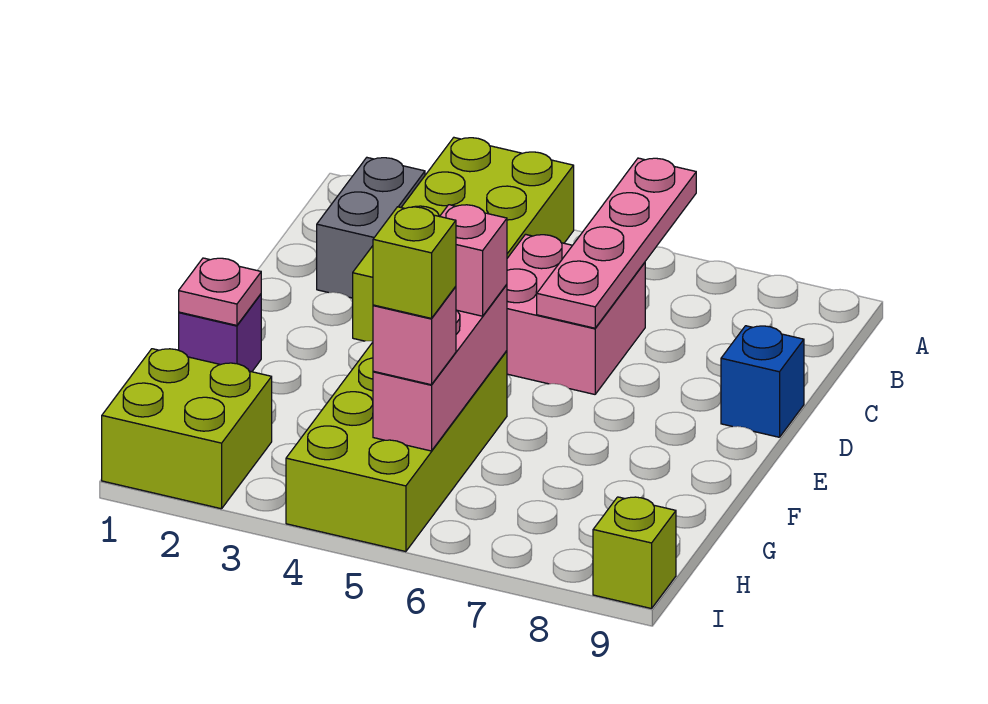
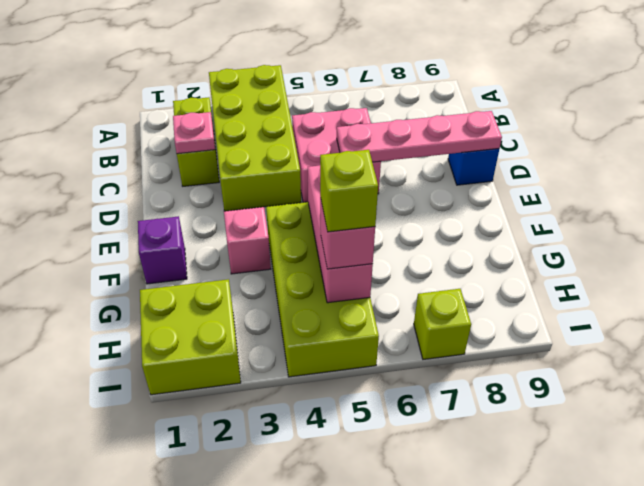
pink 1x4 plate [537,158,696,328] -> pink 1x4 plate turned to [337,111,502,162]
grey 1x2 brick [317,158,425,298] -> lime 1x2 brick [173,97,219,186]
pink 1x1 plate [179,258,261,325] -> pink 1x1 plate moved to [173,112,215,154]
pink 1x1 brick [440,205,507,316] -> pink 1x1 brick moved to [224,207,271,274]
lime 1x1 brick [593,497,676,609] -> lime 1x1 brick moved to [414,289,471,359]

